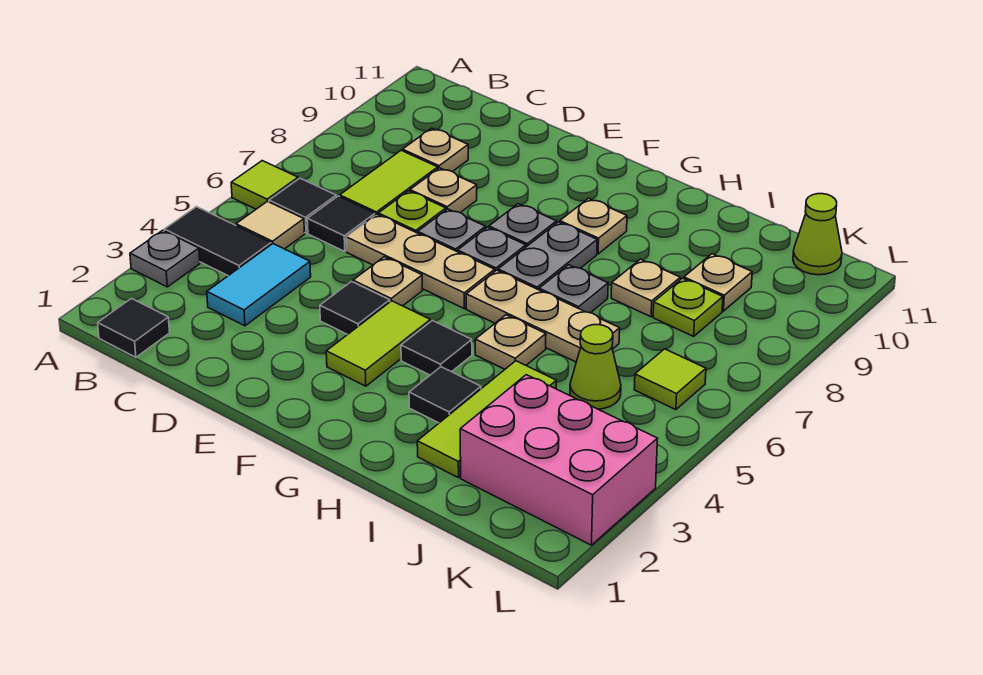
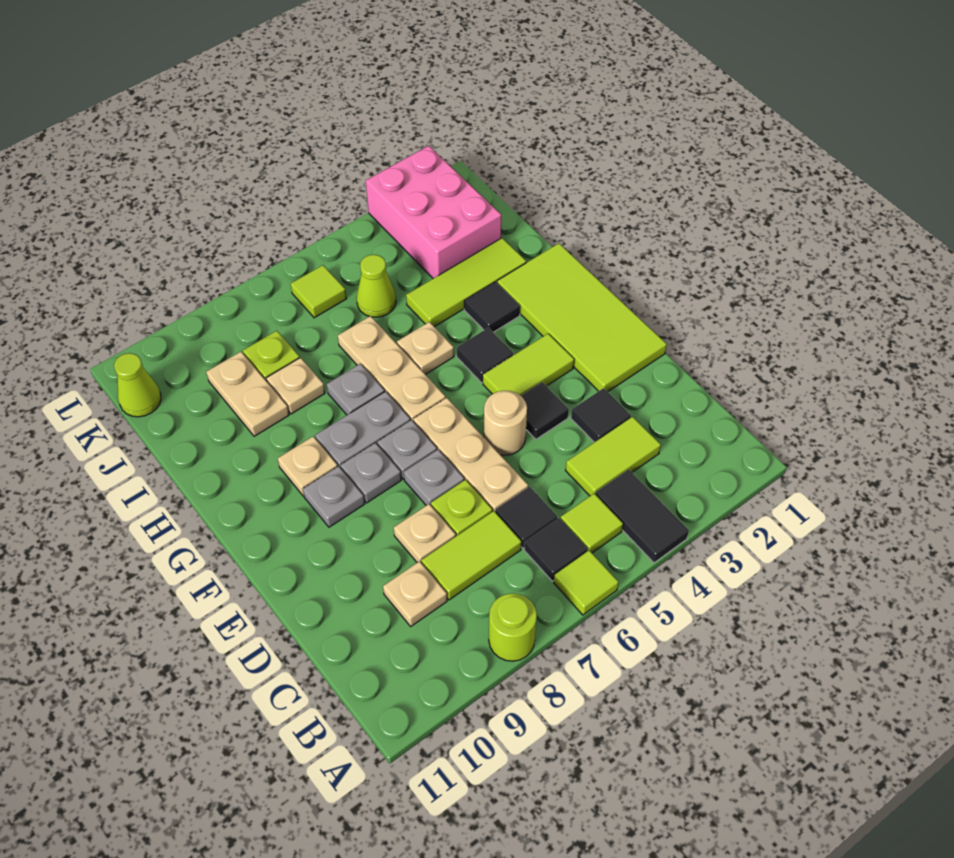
grey 1x1 plate [130,230,200,287] -> grey 1x1 plate moved to [303,466,365,527]
none -> lime 1x1 round brick [489,593,537,661]
black 1x1 tile [98,298,170,357] -> black 1x1 tile moved to [571,388,631,442]
tan 1x1 tile [236,201,305,249] -> lime 1x1 tile [560,494,623,553]
cyan 1x2 tile [207,244,311,326] -> lime 1x2 tile [566,417,661,496]
none -> lime 2x4 tile [497,243,667,392]
tan 1x1 plate [353,257,423,306] -> tan 1x1 round brick [484,391,527,455]
tan 1x1 plate [684,254,752,311] -> tan 1x2 plate [206,352,289,436]

